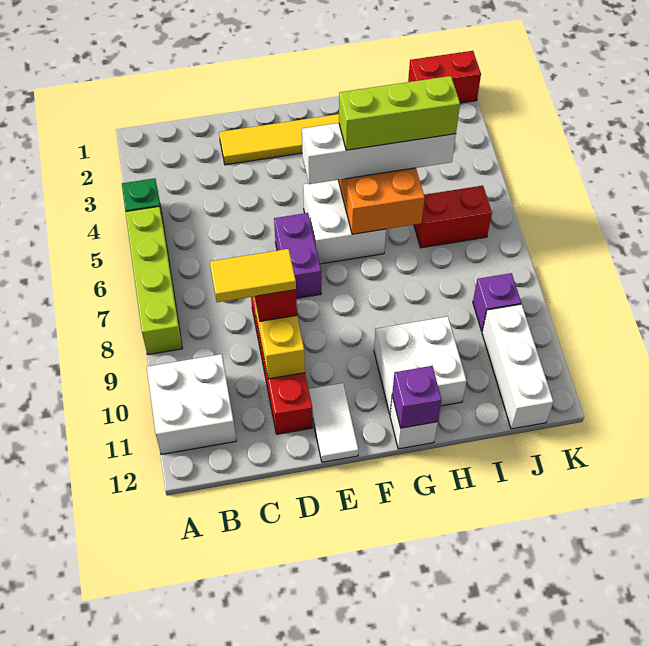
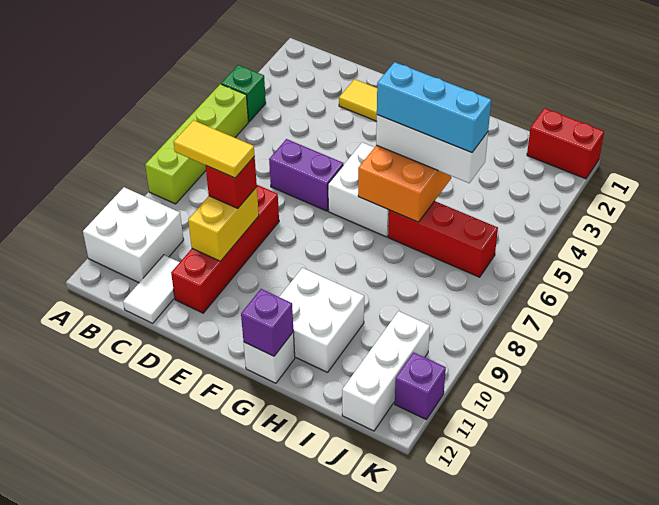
purple 1x2 brick [274,213,321,298] -> purple 1x2 brick turned to [269,139,343,211]
white 1x2 tile [308,383,358,462] -> white 1x2 tile moved to [123,255,180,323]
white 1x4 brick [302,123,456,184] -> white 1x3 brick [376,115,488,183]
lime 1x3 brick [339,76,460,150] -> cyan 1x3 brick [377,62,491,153]
red 1x2 brick [414,186,492,248] -> red 1x3 brick [388,201,498,277]
purple 1x1 brick [473,273,521,331] -> purple 1x1 brick moved to [395,352,446,420]

